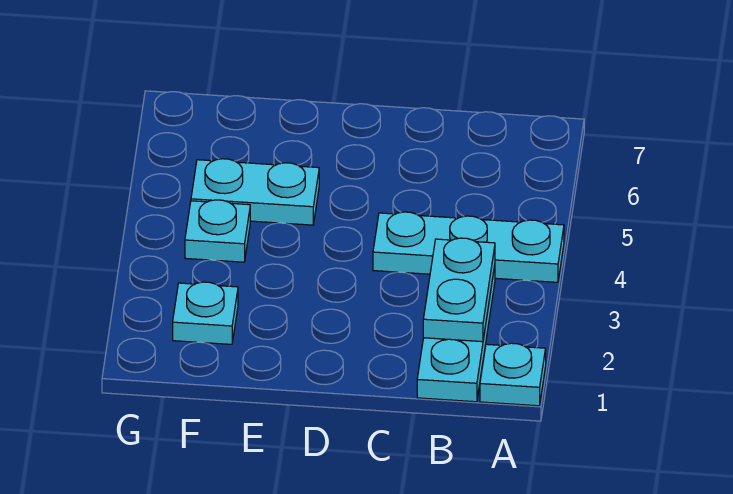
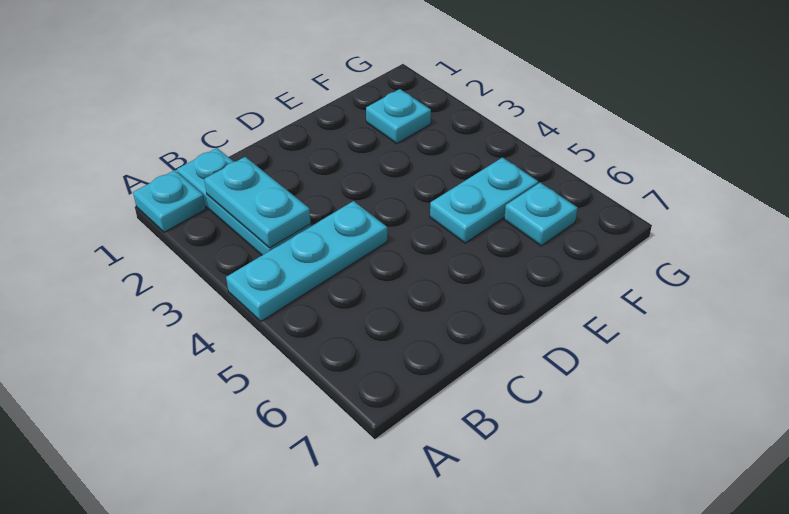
cyan 1x1 plate [185,200,250,262] -> cyan 1x1 plate moved to [504,183,578,246]

